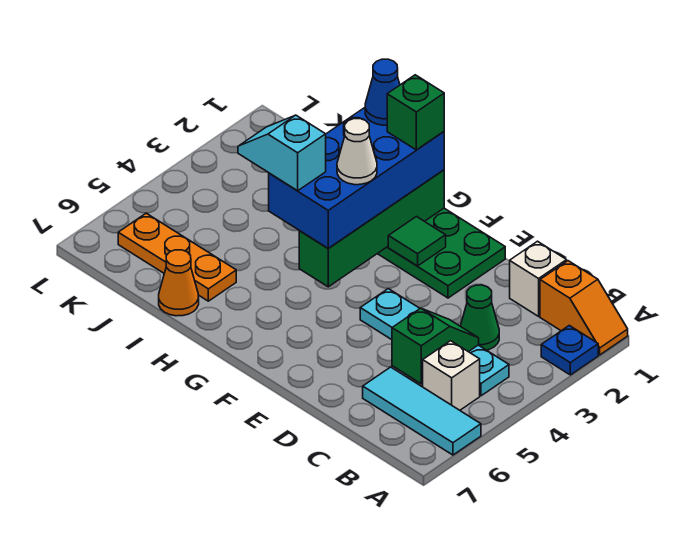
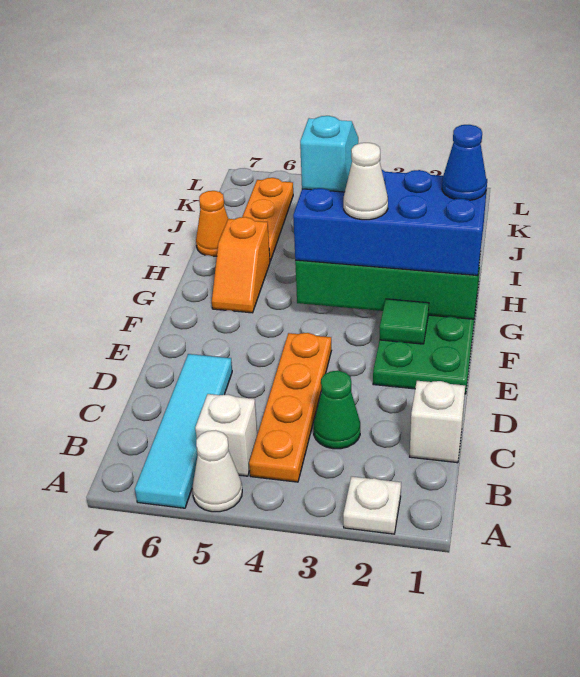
orange 1x2 slope [540,261,628,355] -> orange 1x2 slope moved to [212,217,270,313]
blue 1x1 plate [541,326,598,375] -> white 1x1 plate [343,476,401,534]
none -> white 1x1 cone [192,430,242,512]
cyan 1x3 tile [363,367,481,455] -> cyan 1x4 tile [135,354,232,508]
cyan 1x4 plate [360,289,509,396] -> orange 1x4 plate [249,333,331,482]
green 1x2 slope [392,308,479,384] -> none
green 1x1 brick [387,75,444,150] -> none

